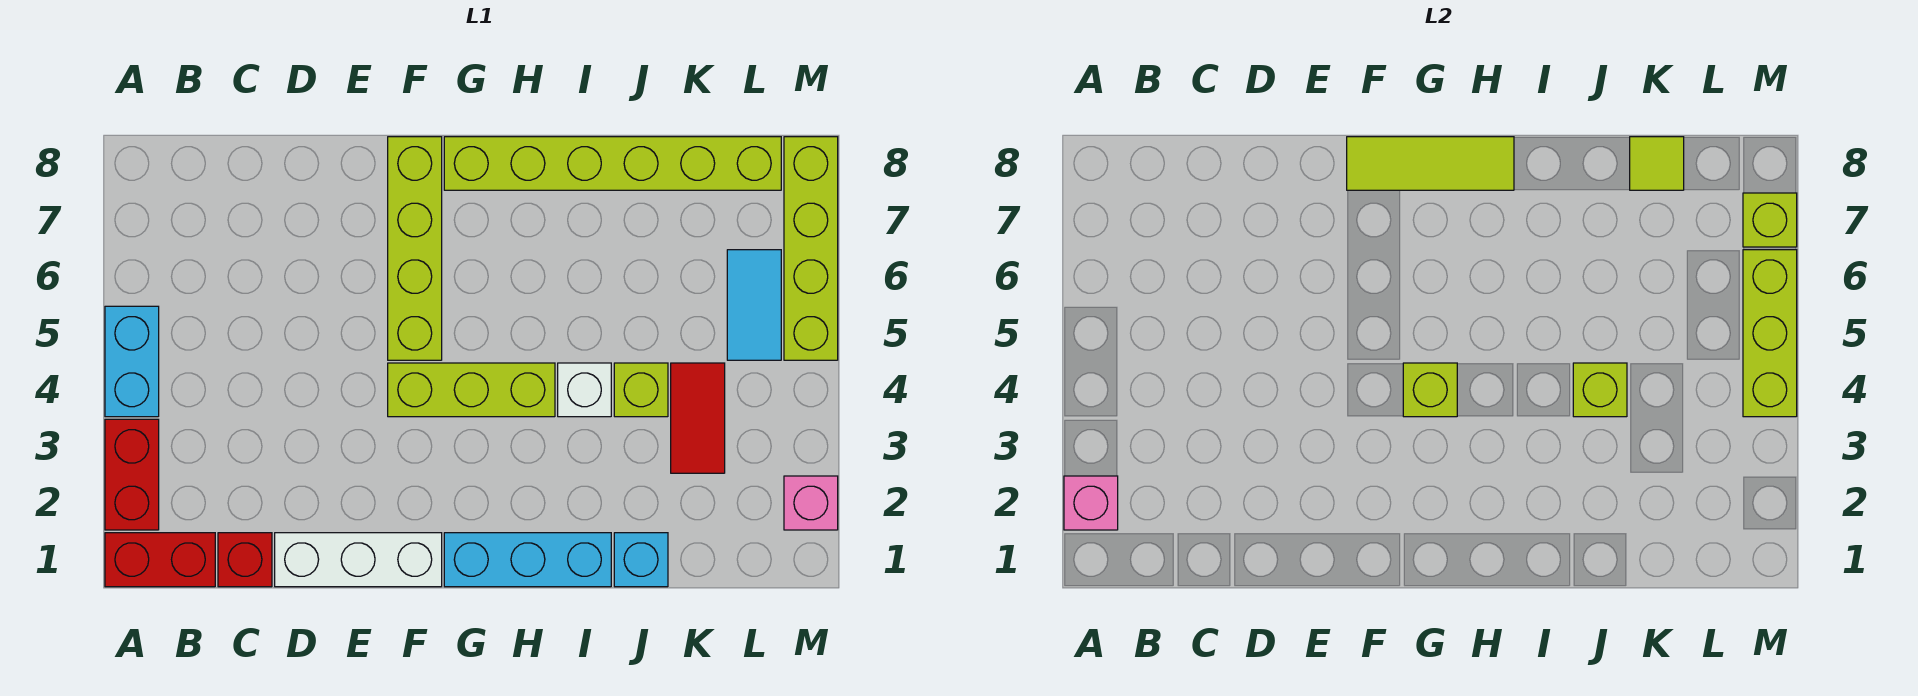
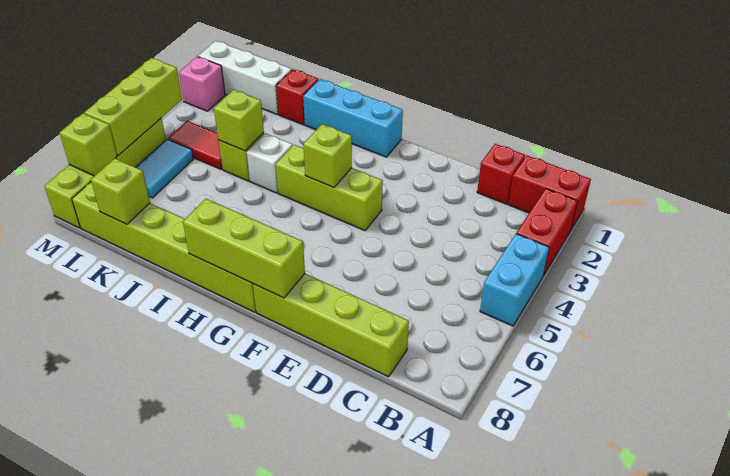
pink 1x1 brick [1064,476,1118,530] -> none
white 1x3 brick [275,533,442,587] -> white 1x3 brick moved to [198,41,292,114]
lime 1x4 brick [388,137,442,360] -> lime 1x4 brick turned to [253,274,409,377]
lime 1x3 tile [1347,137,1514,190] -> lime 1x3 brick [183,199,305,298]
cyan 1x1 brick [614,533,668,587] -> red 1x1 brick [276,69,318,125]
red 1x2 tile [671,363,725,473] -> red 1x2 tile turned to [168,121,222,169]
lime 1x1 tile [1630,137,1684,190] -> lime 1x1 brick [91,158,150,224]

